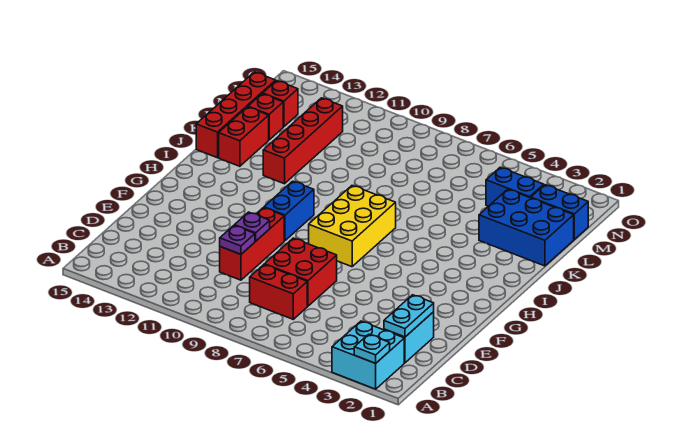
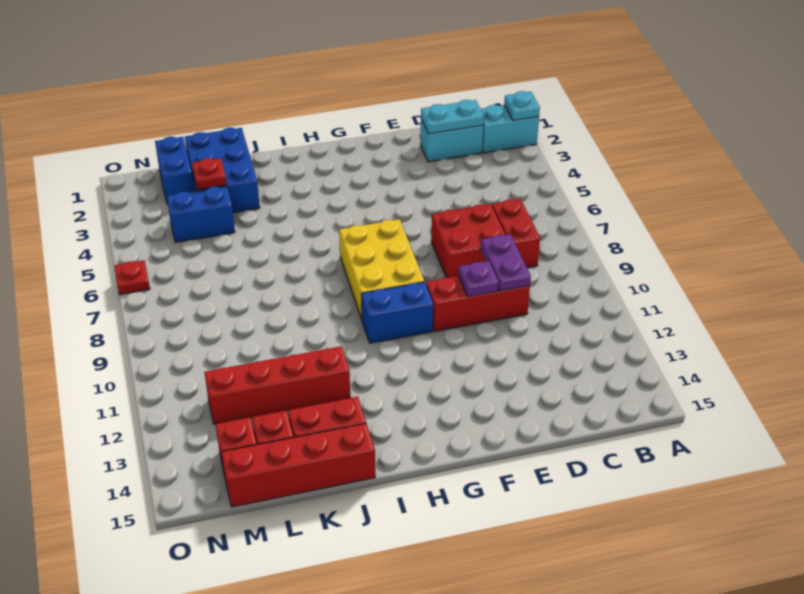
cyan 2x2 brick [332,321,404,389] -> cyan 1x2 brick [481,105,539,153]
purple 1x1 plate [220,226,255,254] -> purple 1x2 plate [480,234,531,291]
yellow 2x3 brick [309,186,396,267] -> yellow 2x3 brick turned to [339,219,424,319]
none -> red 1x1 plate [192,158,227,190]
blue 1x2 brick [486,167,544,206] -> blue 1x2 brick turned to [167,186,235,243]
none -> red 1x1 plate [114,260,150,295]

